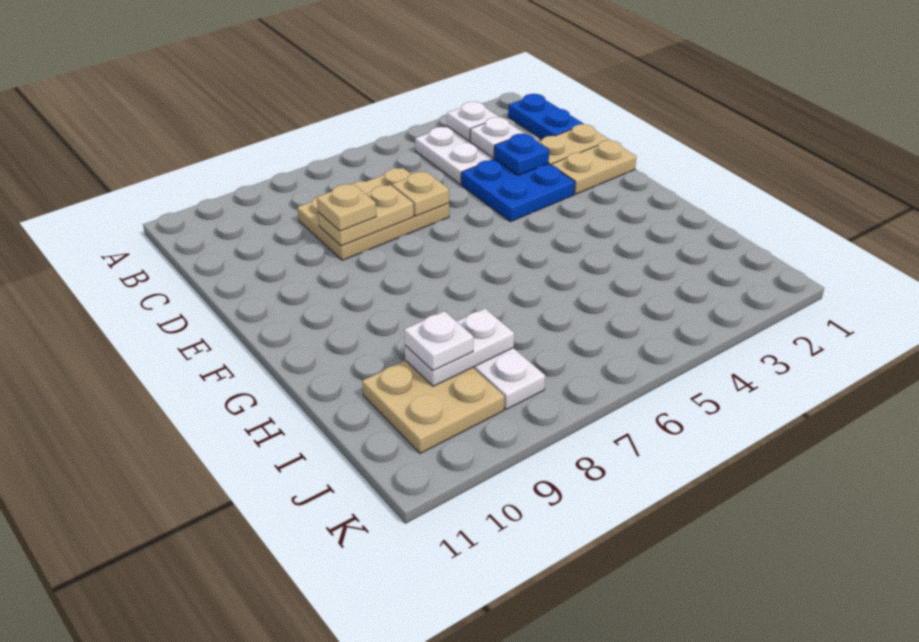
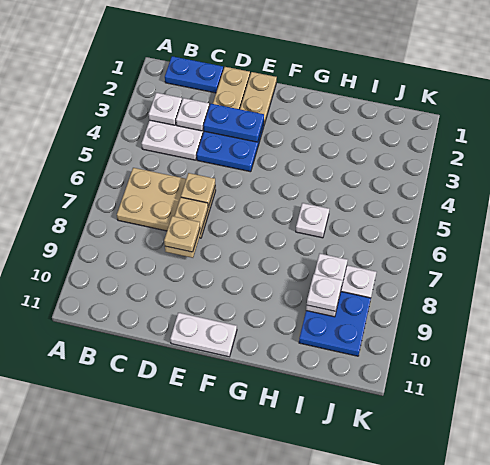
tan 2x3 plate [297,168,449,260] -> tan 2x3 plate turned to [117,168,216,238]
blue 1x1 plate [494,134,549,175] -> blue 1x2 plate [203,104,264,142]
none -> white 1x2 plate [170,313,237,357]
none -> white 1x1 plate [296,203,329,238]
tan 2x2 plate [362,361,504,454] -> blue 2x2 plate [299,292,371,356]

